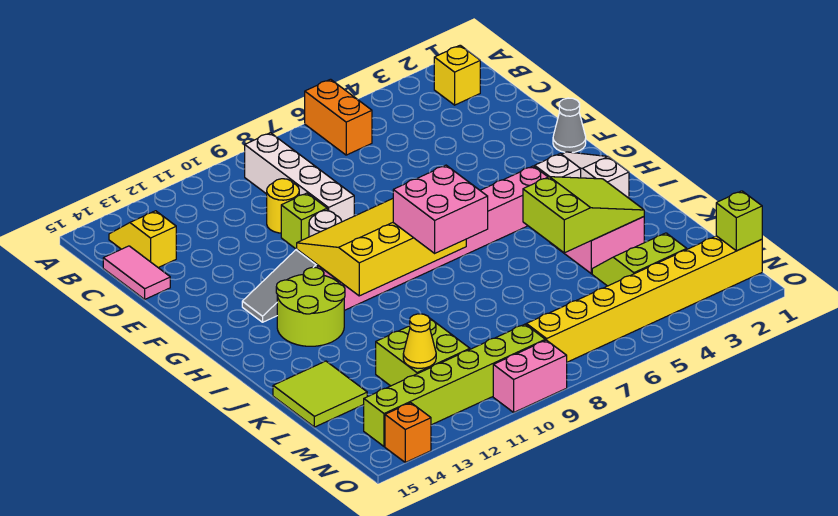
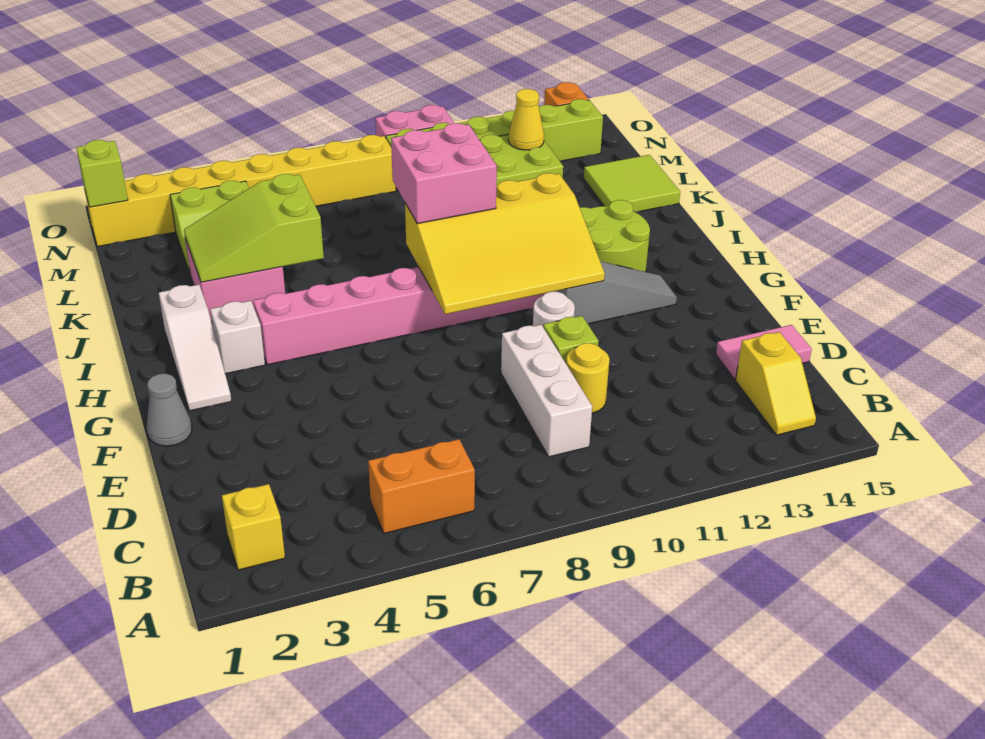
orange 1x2 brick [305,79,372,155] -> orange 1x2 brick turned to [368,439,475,533]
white 1x4 brick [245,133,354,222] -> white 1x3 brick [501,325,592,457]
pink 1x2 tile [103,246,170,299] -> pink 1x2 tile turned to [716,325,812,379]

